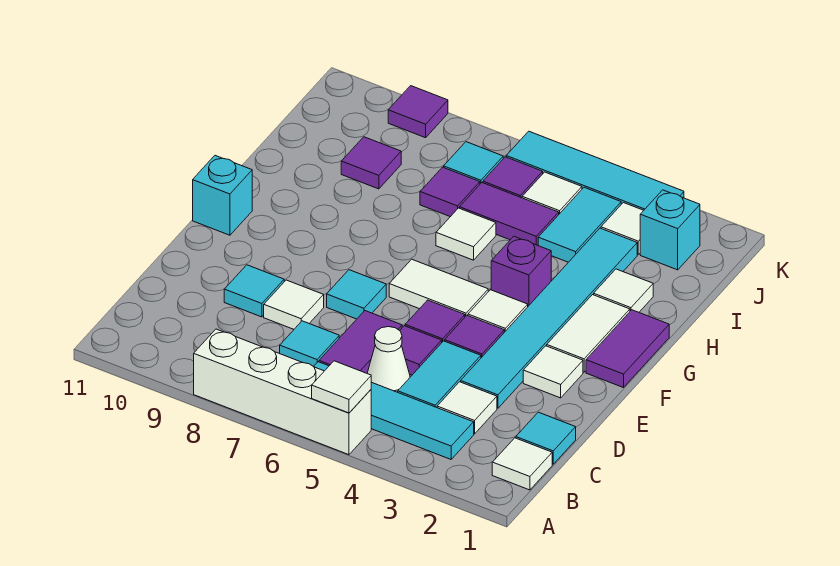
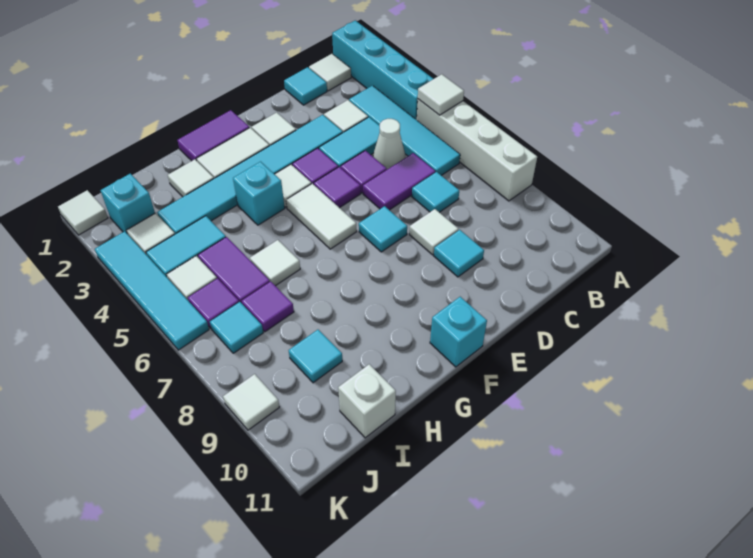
none -> cyan 1x4 brick [332,20,433,120]
purple 1x1 brick [491,236,551,306] -> cyan 1x1 brick [233,162,285,225]
purple 1x1 tile [341,137,401,189] -> cyan 1x1 tile [289,330,342,383]
none -> white 1x1 brick [338,364,396,438]
none -> white 1x1 tile [58,190,108,235]
purple 1x1 tile [388,86,448,138] -> white 1x1 tile [223,374,279,430]

